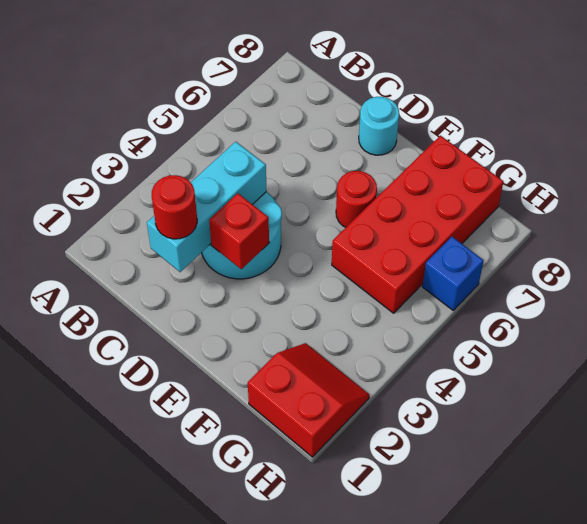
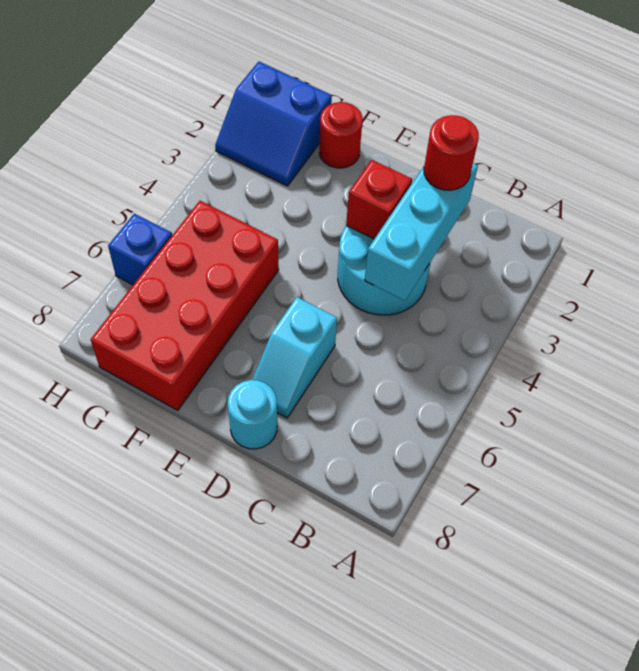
none -> cyan 1x2 slope [252,297,337,418]
red 1x1 round brick [336,171,377,227] -> red 1x1 round brick moved to [319,102,363,168]
red 2x2 slope [248,343,369,457] -> blue 2x2 slope [215,62,332,186]

